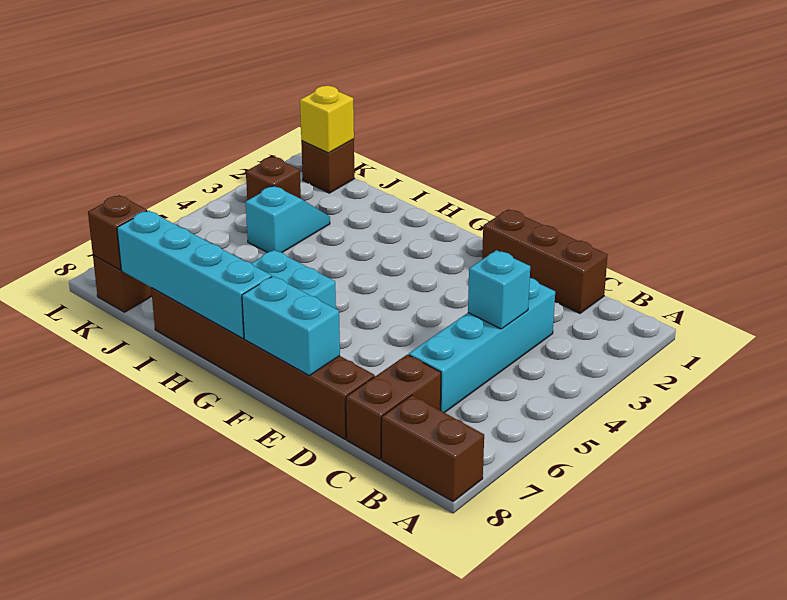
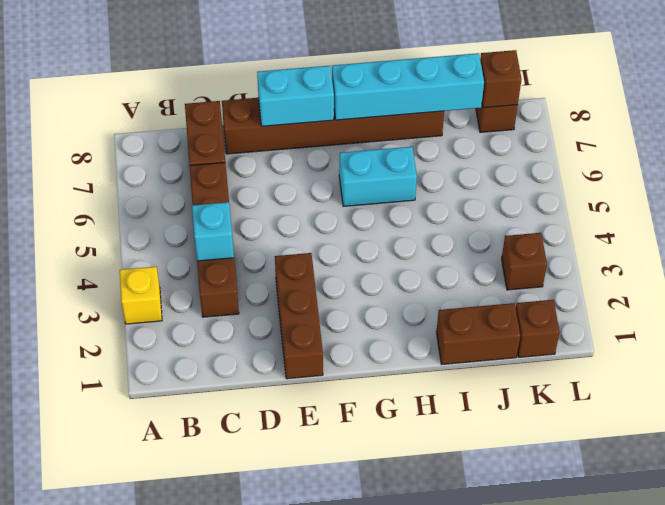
brown 1x2 brick [382,395,484,501] -> brown 1x2 brick moved to [436,303,520,364]
brown 1x3 brick [482,209,608,313] -> brown 1x3 brick turned to [275,253,323,379]
cyan 1x4 brick [409,278,555,413] -> brown 1x4 brick [190,163,239,317]
cyan 1x2 slope [246,186,330,253] -> none
yellow 1x1 brick [300,86,354,153] -> yellow 1x1 brick moved to [120,267,162,324]

